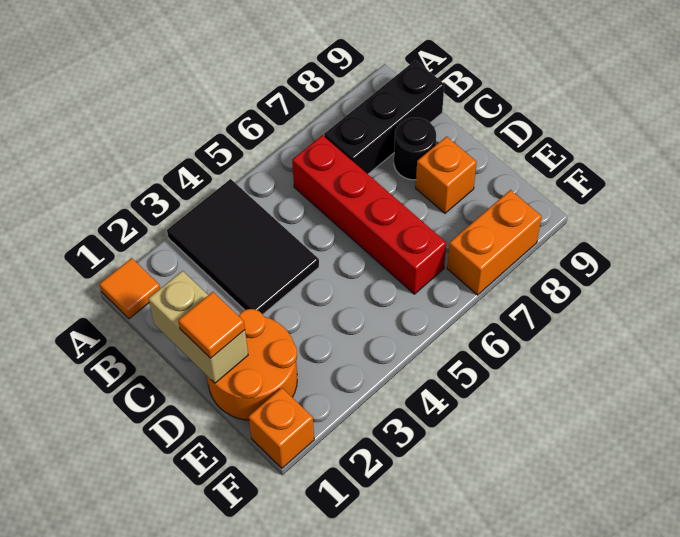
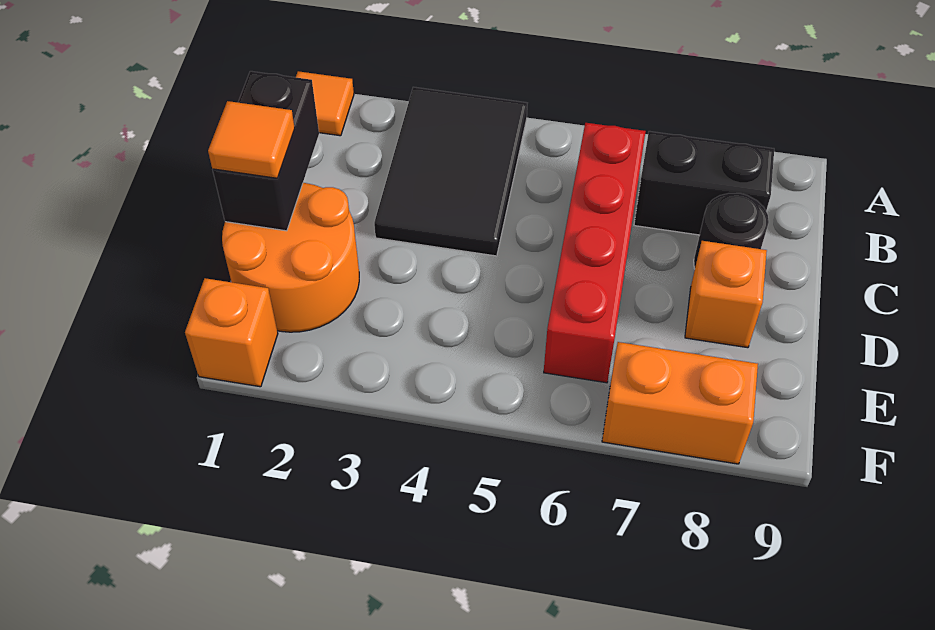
black 1x3 brick [324,60,444,174] -> black 1x2 brick [634,131,774,235]
tan 1x2 brick [148,271,248,383] -> black 1x2 brick [213,71,319,231]

